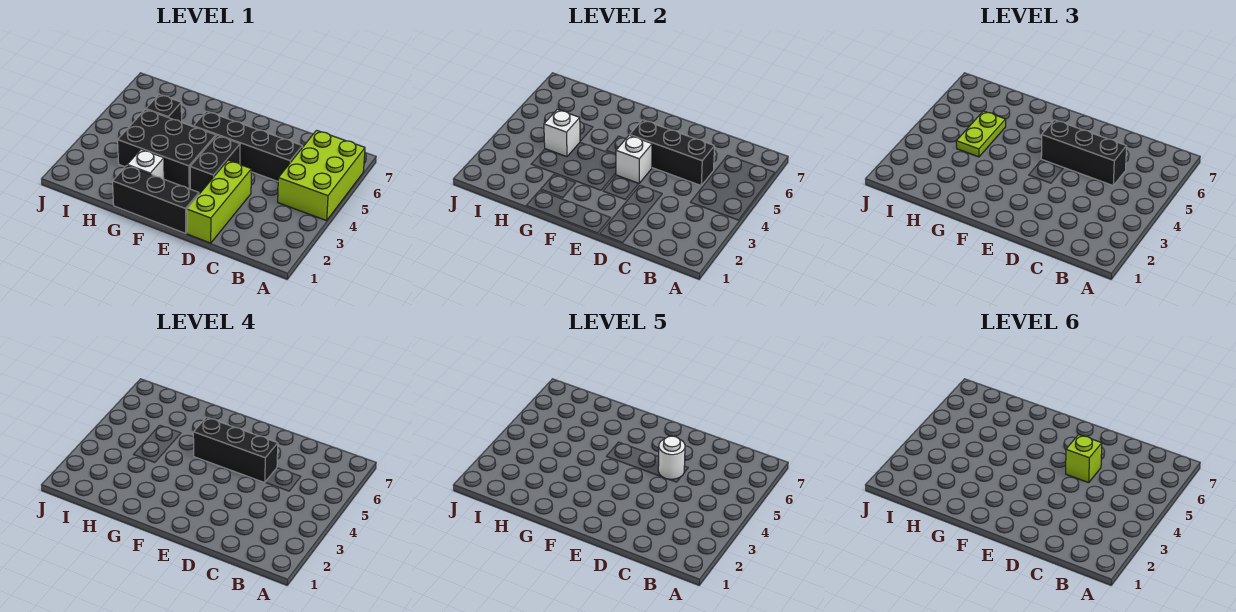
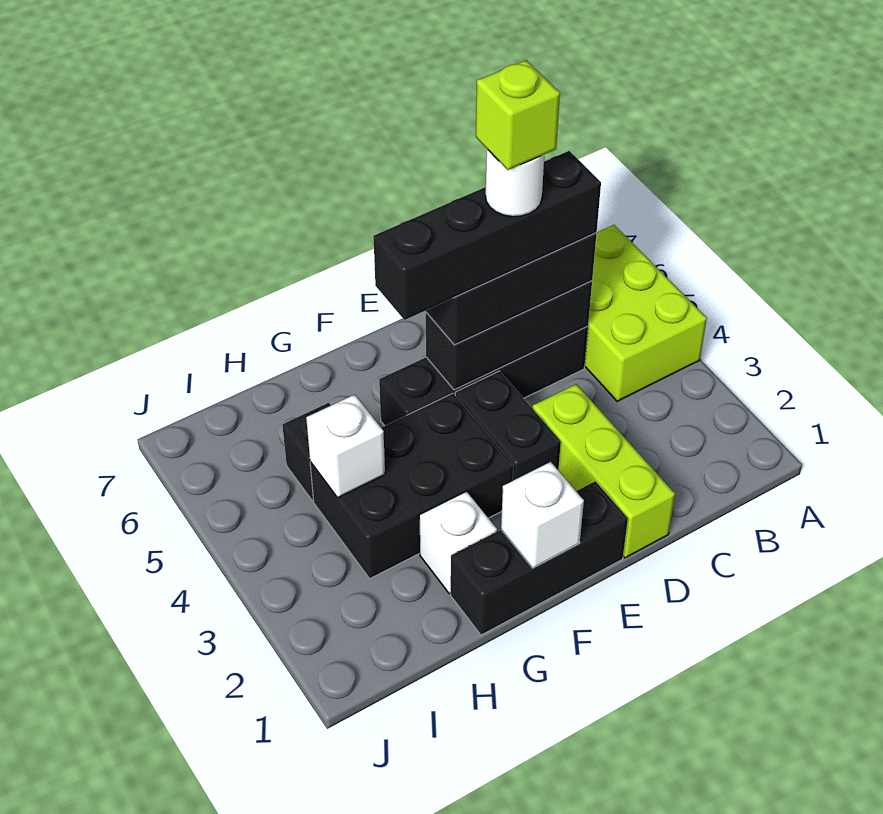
black 1x3 brick [193,417,278,482] -> black 1x4 brick [373,151,601,320]
white 1x1 brick [616,135,652,184] -> white 1x1 brick moved to [501,462,584,568]
lime 1x2 plate [956,111,1006,157] -> none

